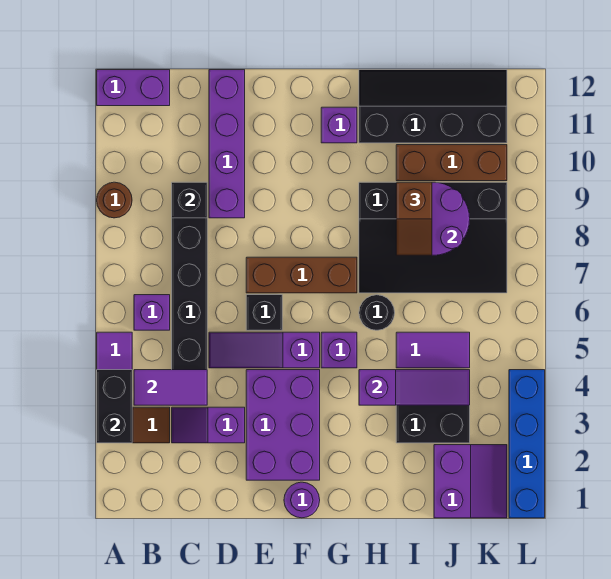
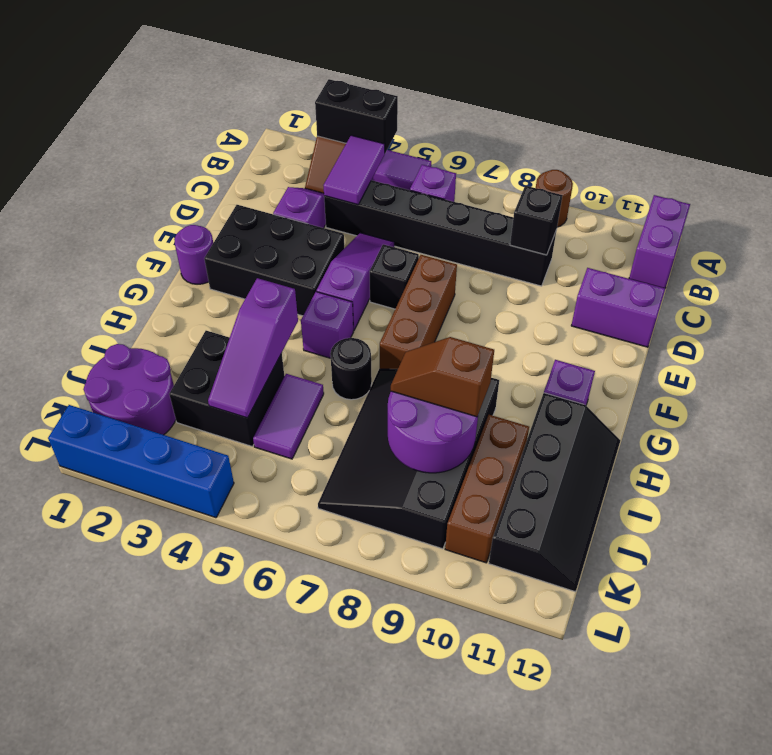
purple 1x4 brick [209,70,245,218] -> purple 1x2 brick [571,268,665,347]
purple 2x3 brick [246,370,320,480] -> black 2x3 brick [204,205,344,316]
purple 2x2 slope [434,445,507,518] -> purple 2x2 round brick [83,344,176,435]

